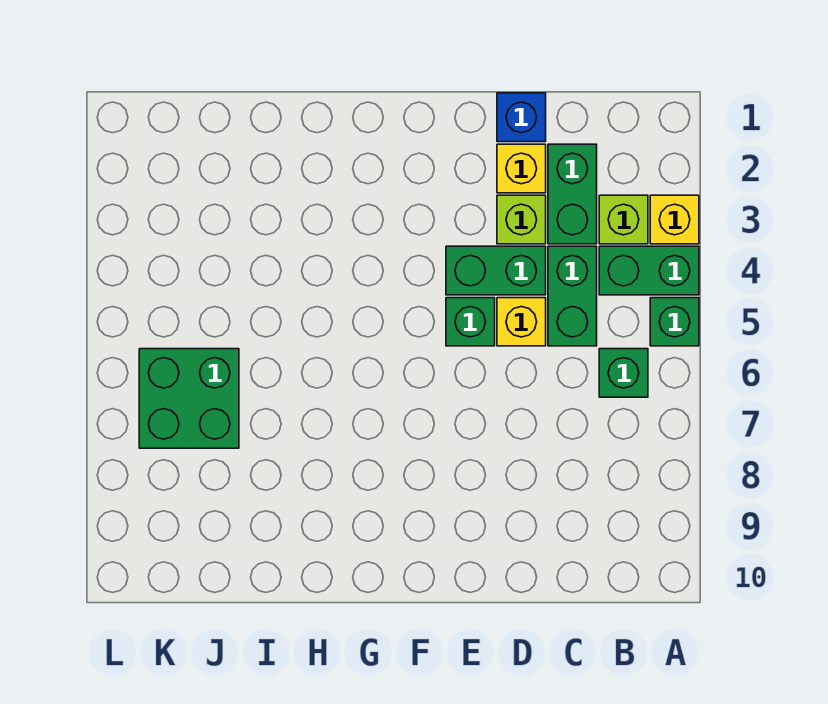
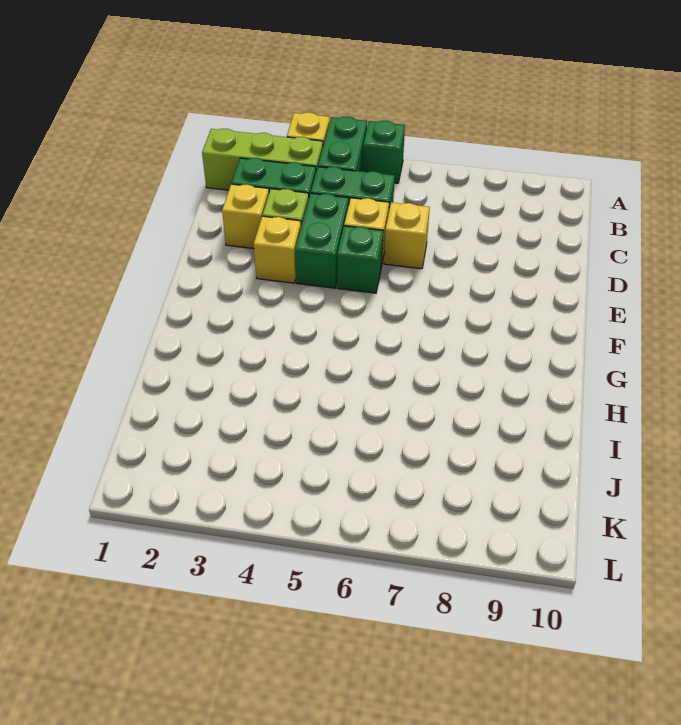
lime 1x1 brick [599,195,648,244] -> lime 1x3 brick [202,129,323,190]
green 1x1 brick [599,349,648,397] -> none
blue 1x1 brick [497,93,546,142] -> none
none -> yellow 1x1 brick [384,202,430,269]
none -> yellow 1x1 brick [254,216,301,283]
green 2x2 brick [139,349,239,448] -> none

